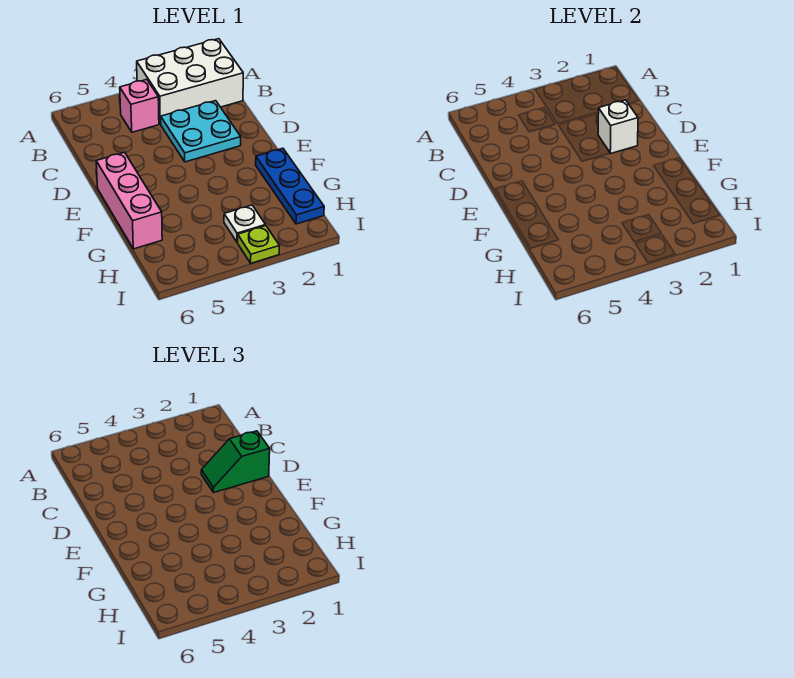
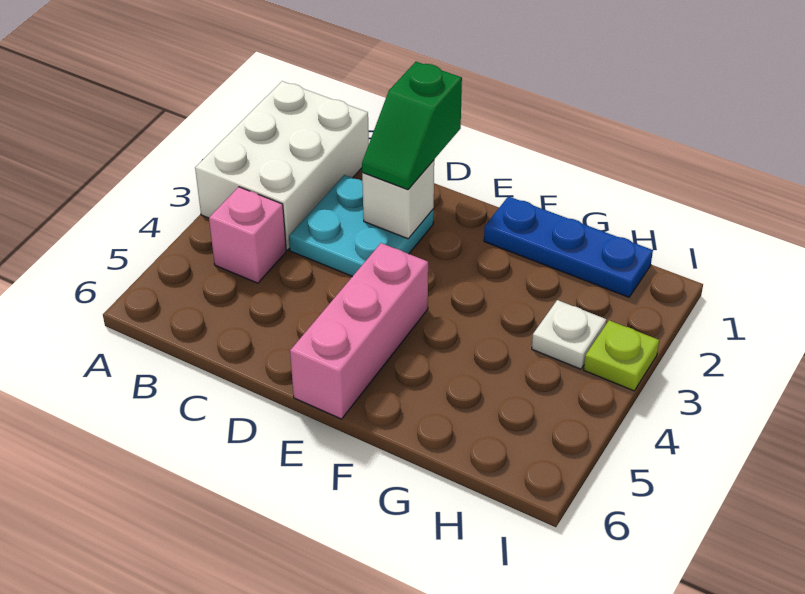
pink 1x3 brick [96,152,162,249] -> pink 1x3 brick turned to [290,243,428,419]

